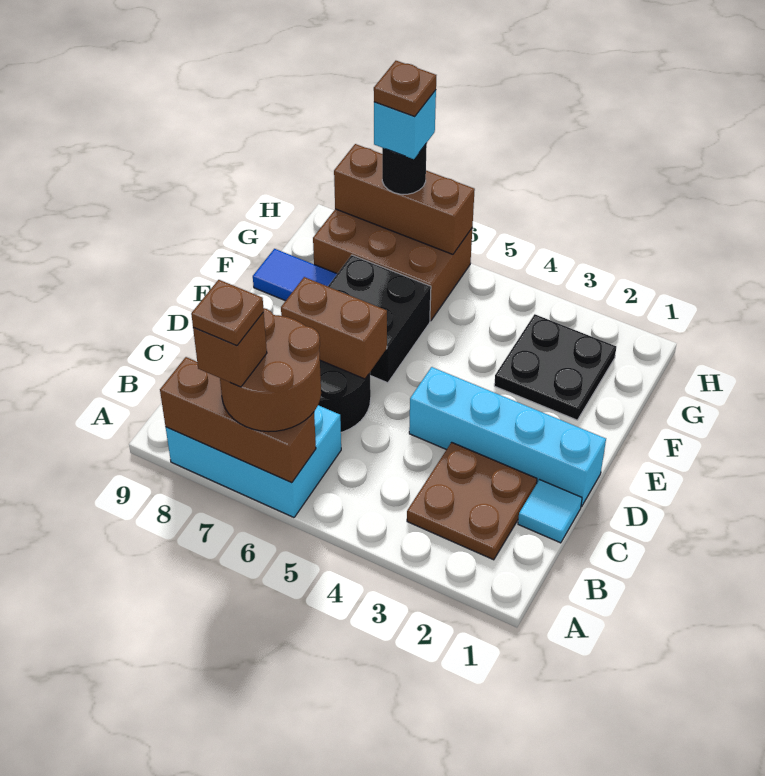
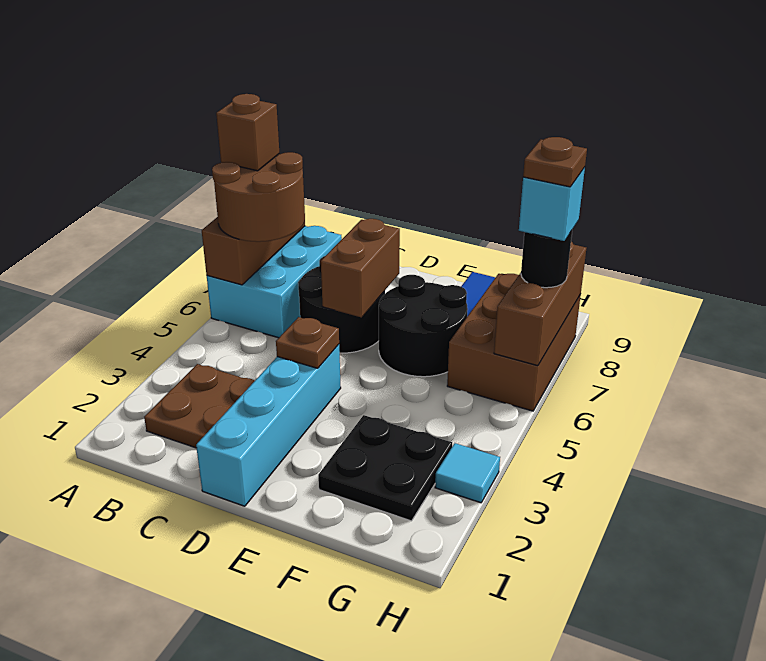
brown 1x1 plate [191,280,264,346] -> brown 1x1 plate moved to [276,317,339,368]
cyan 1x1 tile [518,480,582,543] -> cyan 1x1 tile moved to [435,443,500,503]
black 2x2 brick [328,255,431,383] -> black 2x2 round brick [379,275,468,377]

